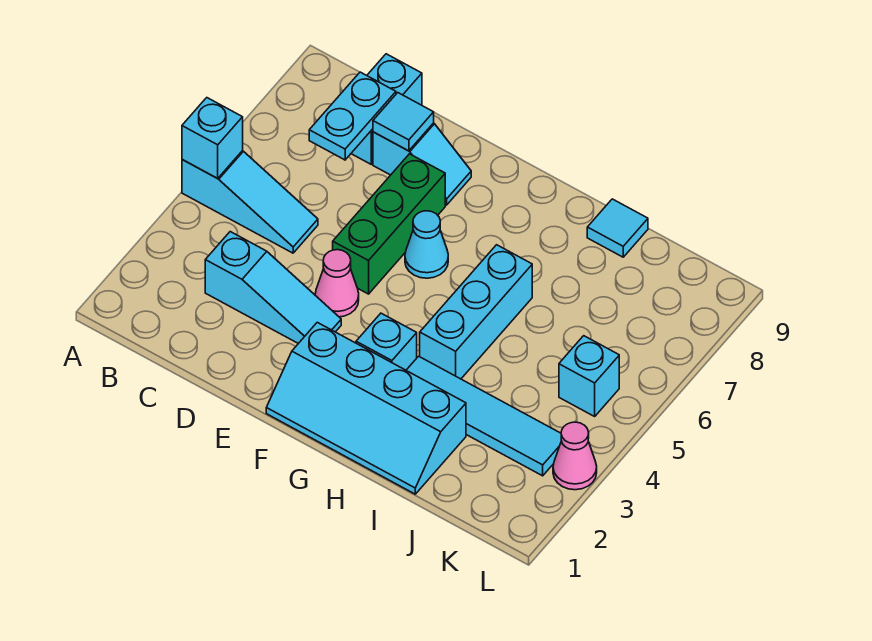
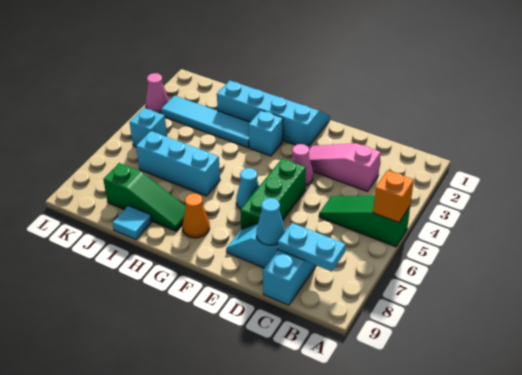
cyan 1x3 slope [182,151,318,253] -> green 1x3 slope [319,196,410,247]
cyan 1x1 brick [182,98,243,178] -> orange 1x1 brick [373,170,414,223]
cyan 1x3 slope [205,232,341,344] -> pink 1x3 slope [308,143,381,192]
cyan 1x2 plate [309,72,396,160] -> cyan 1x2 plate turned to [278,223,346,271]
cyan 1x1 tile [373,93,434,151] -> cyan 1x1 cone [256,198,285,245]
none -> orange 1x1 cone [182,193,210,238]
cyan 1x3 brick [420,245,532,379] -> cyan 1x3 brick turned to [136,131,220,196]
none -> green 1x3 slope [103,163,186,231]

